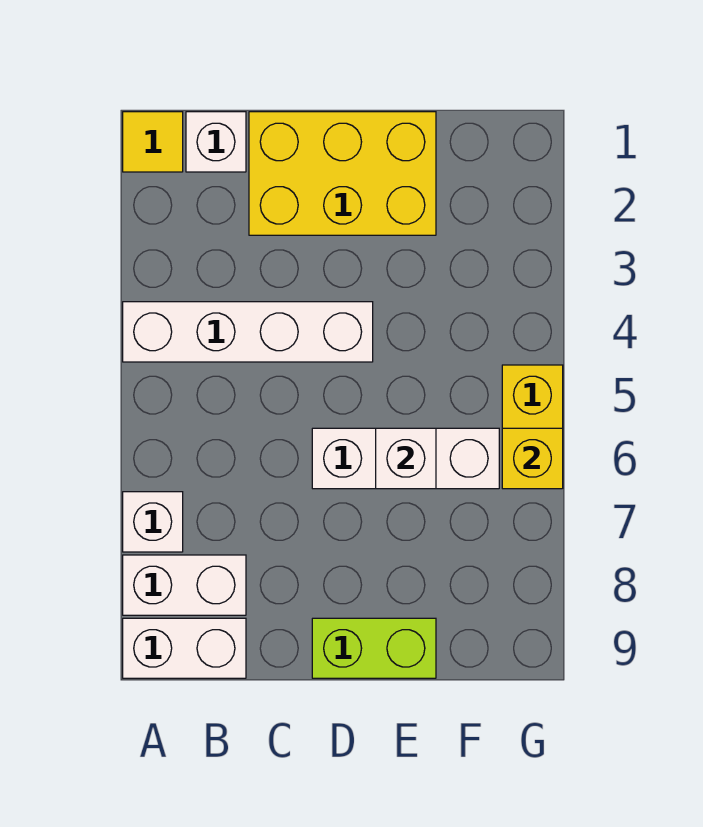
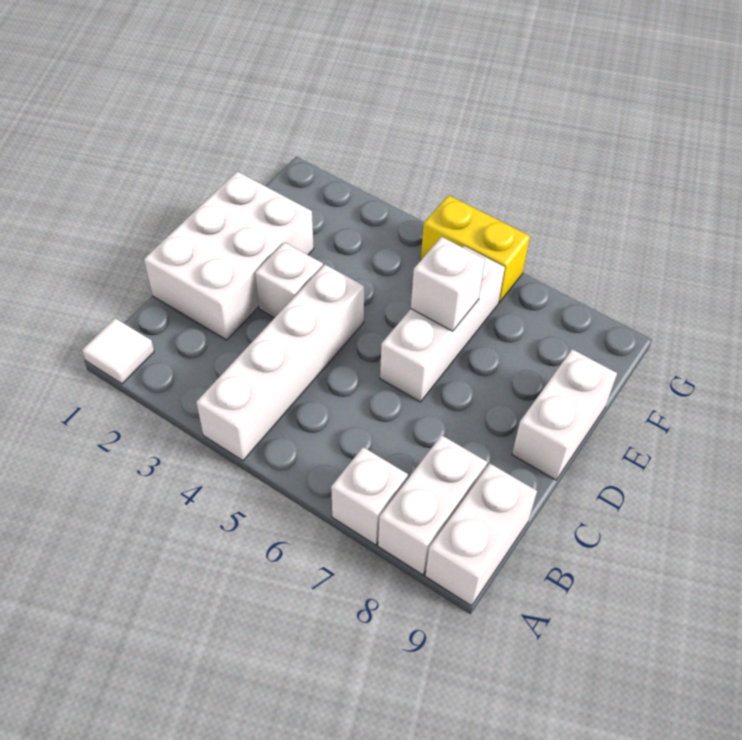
yellow 1x1 tile [123,112,183,172] -> white 1x1 tile [82,318,154,384]
white 1x1 brick [186,112,246,172] -> white 1x1 brick moved to [255,242,323,318]
yellow 2x3 brick [249,112,436,235] -> white 2x3 brick [144,171,314,340]
lime 1x2 brick [312,618,436,678] -> white 1x2 brick [512,349,617,480]
yellow 1x1 brick [502,428,563,489] -> none

